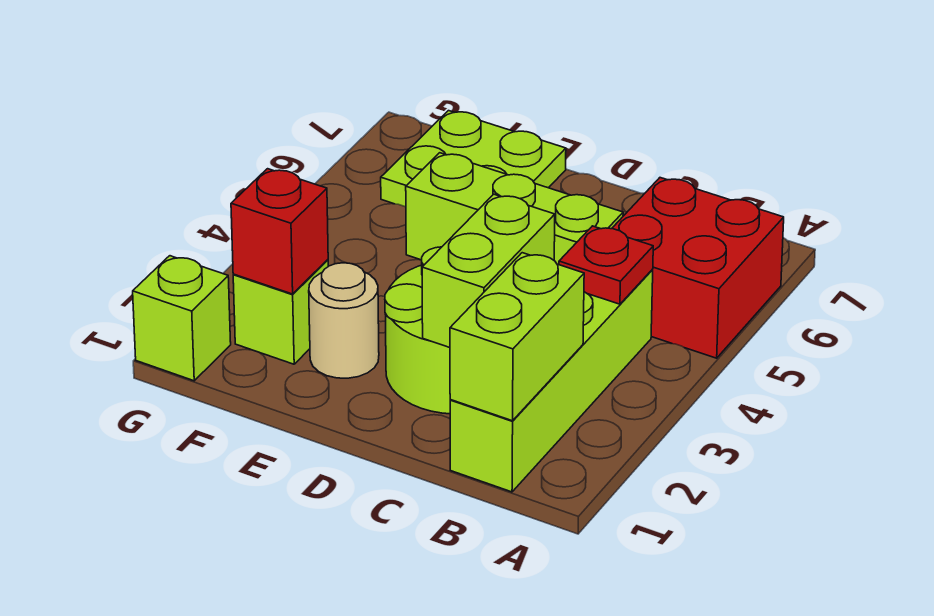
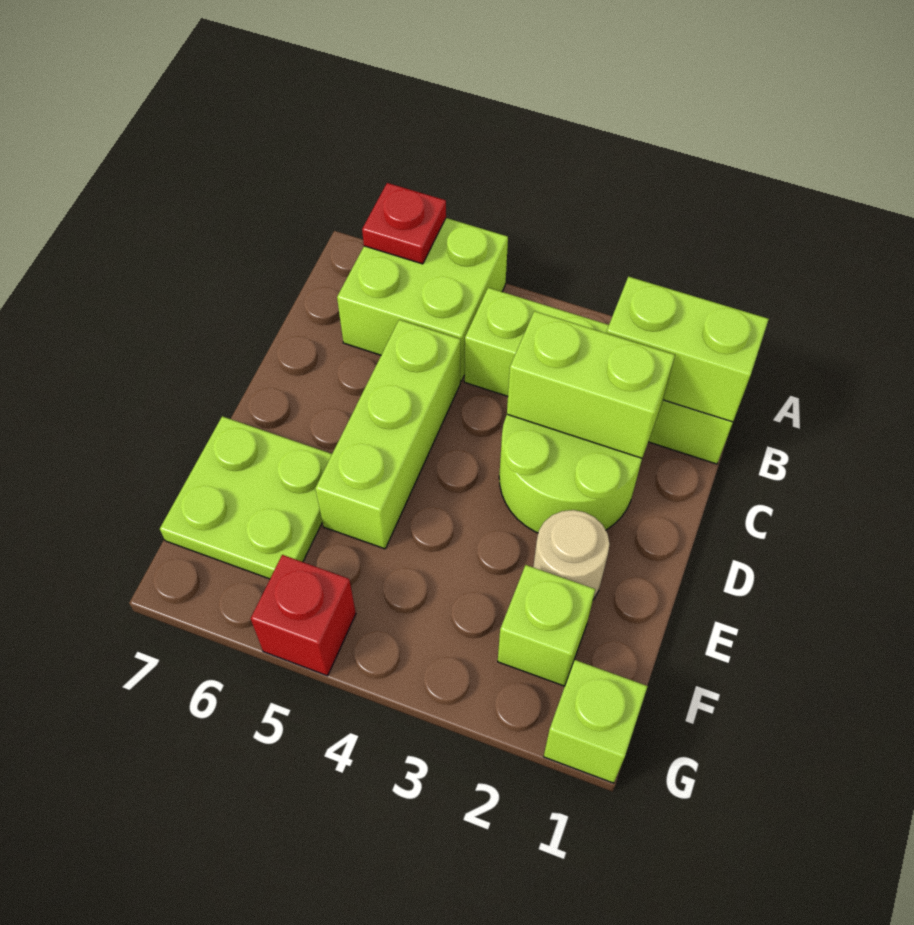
red 2x2 brick [612,178,784,358] -> lime 2x2 brick [337,218,508,381]
red 1x1 plate [559,226,653,304] -> red 1x1 plate moved to [362,183,446,264]
red 1x1 brick [231,169,328,294] -> red 1x1 brick moved to [251,555,356,676]

